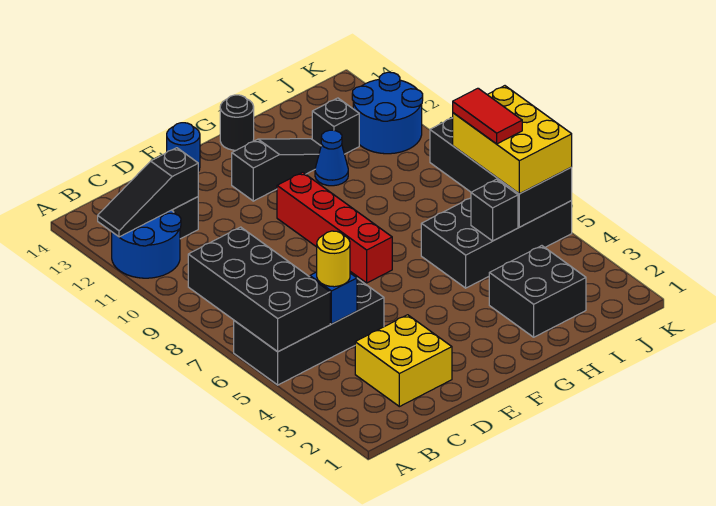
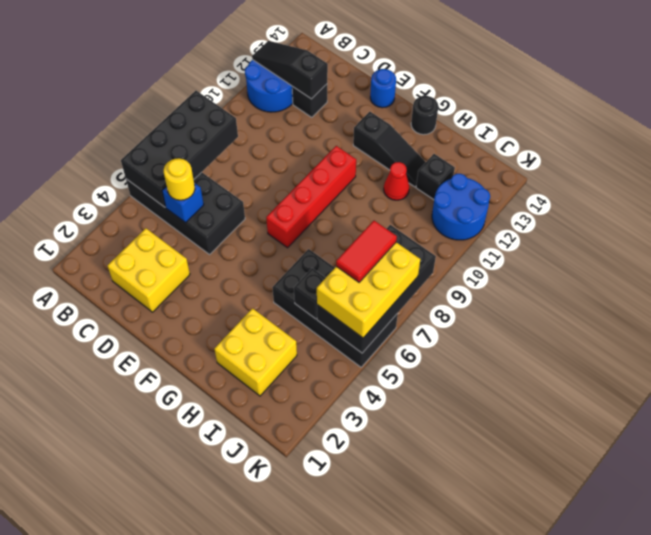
black 2x2 brick [489,246,586,337] -> yellow 2x2 brick [214,308,297,396]
blue 1x1 cone [315,130,348,186] -> red 1x1 cone [384,162,409,200]

